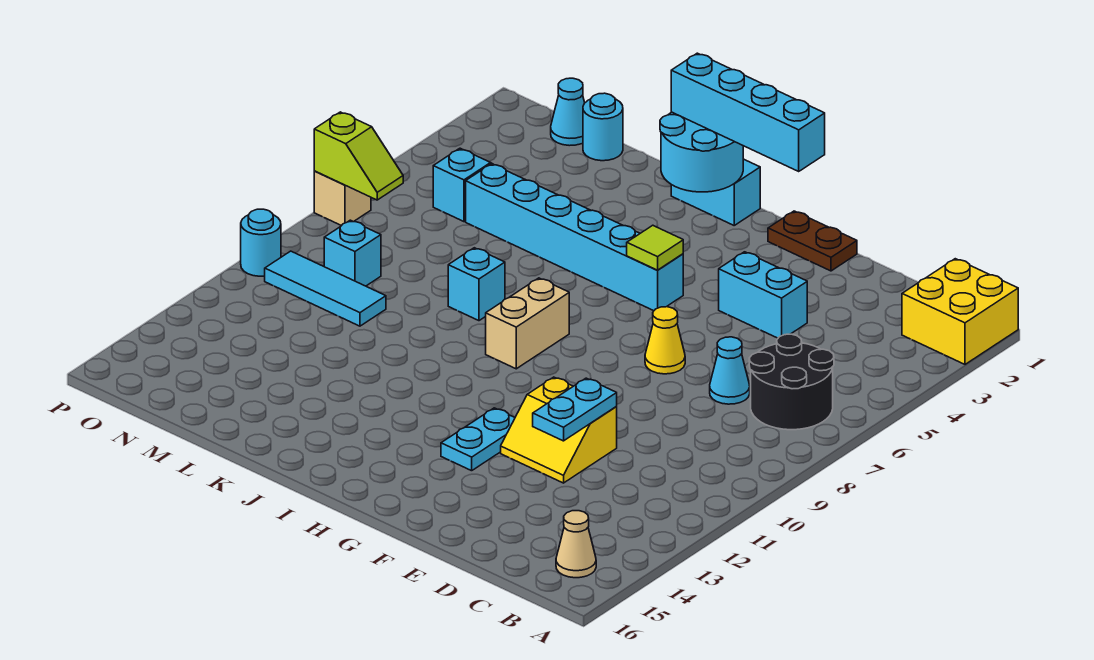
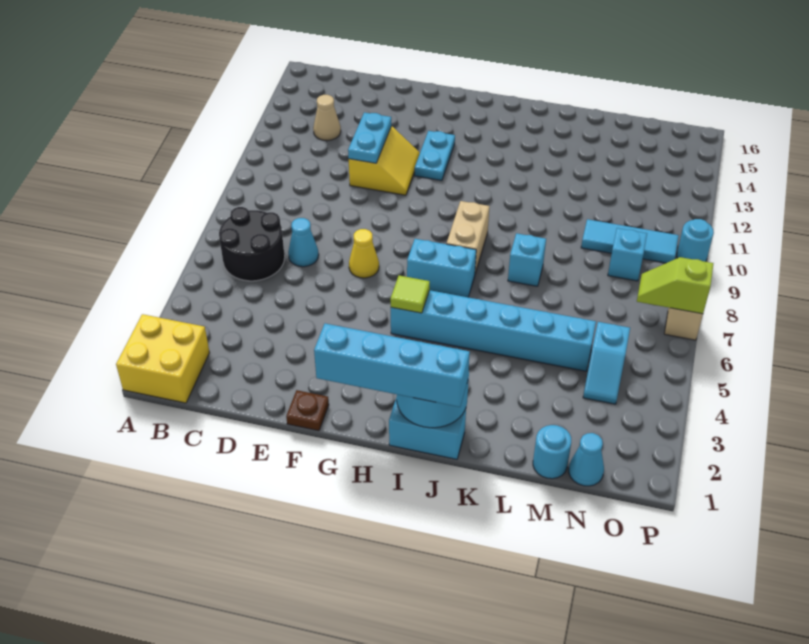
tan 1x1 cone [556,511,596,578] -> tan 1x1 cone moved to [313,95,341,141]
cyan 1x2 brick [719,252,807,338] -> cyan 1x2 brick moved to [407,239,476,297]
yellow 2x2 slope [501,377,617,483] -> yellow 2x2 slope turned to [349,126,420,195]
brown 1x2 plate [768,211,857,271] -> brown 1x1 plate [286,390,329,431]

